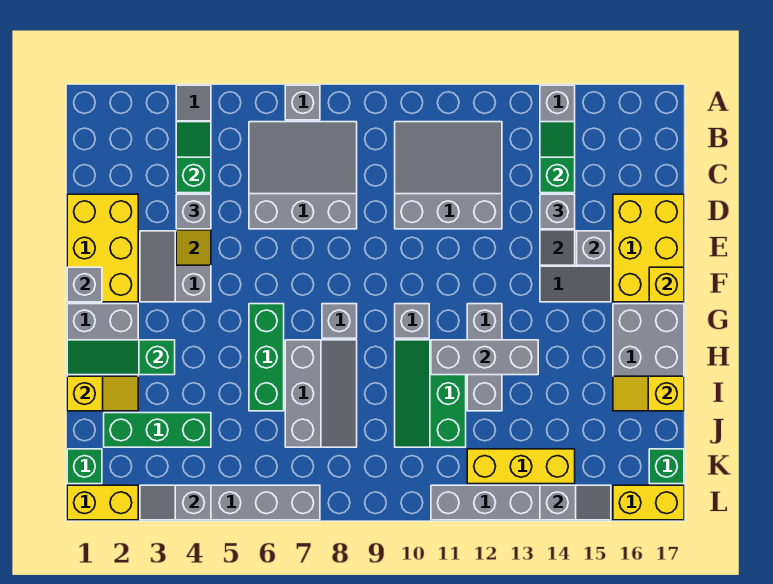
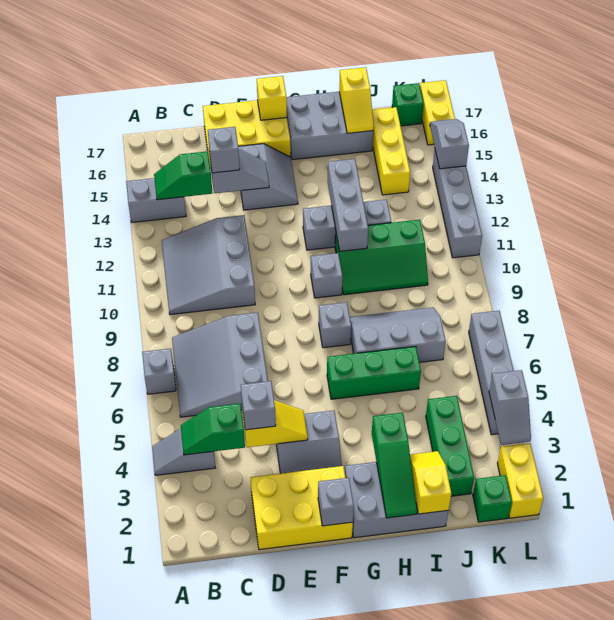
grey 1x1 brick [577,231,611,265] -> none
yellow 1x3 brick [467,449,575,484] -> yellow 1x3 brick moved to [372,107,410,195]

